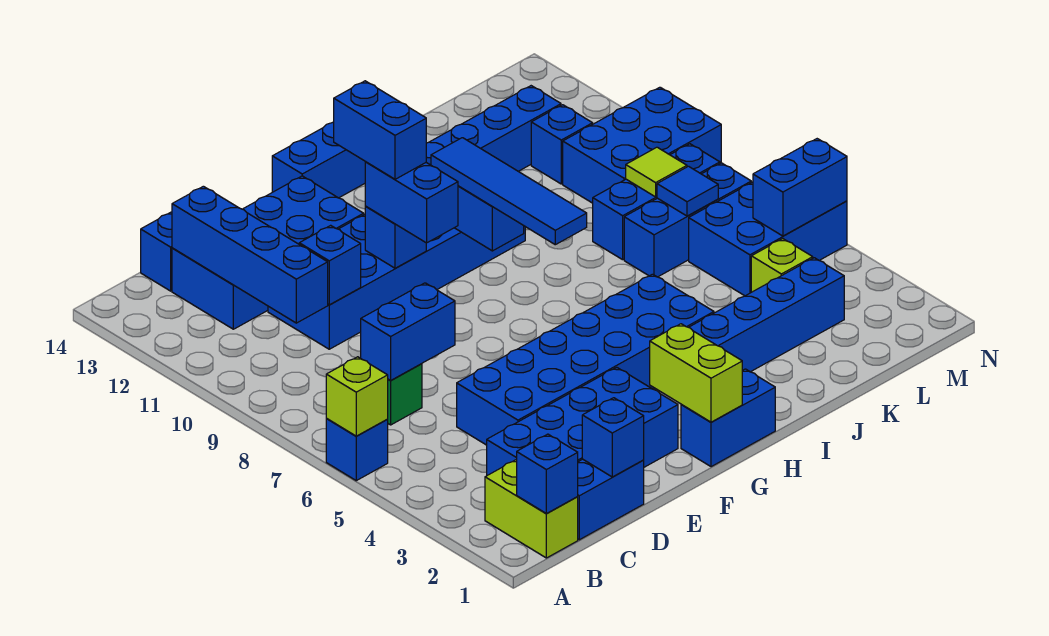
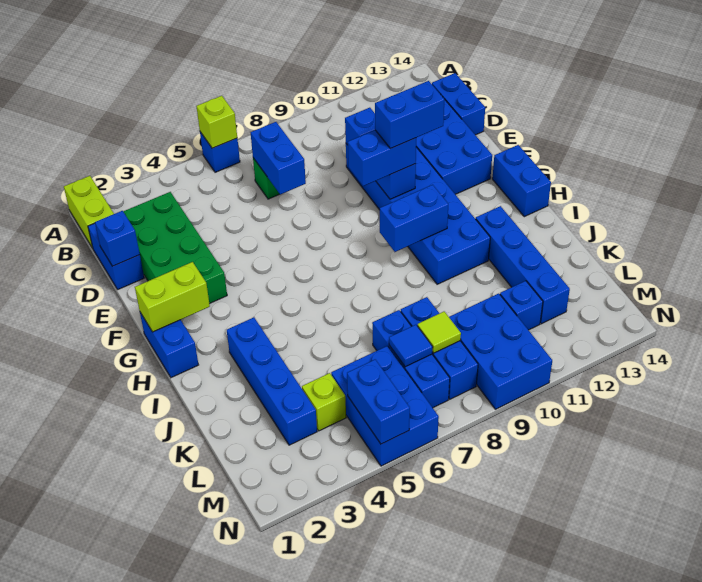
lime 1x2 brick [485,459,578,558] -> lime 1x2 brick turned to [64,176,114,248]
blue 1x1 brick [517,434,578,514] -> none
blue 2x4 brick [487,367,678,475] -> green 2x4 brick [123,192,227,304]
blue 1x4 brick [172,186,328,323] -> none
blue 2x6 brick [457,274,714,445] -> none
blue 1x4 tile [431,138,587,245] -> none

